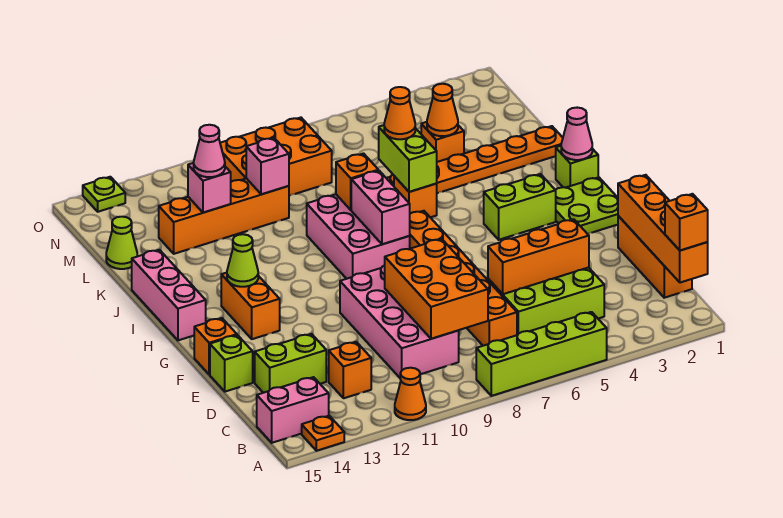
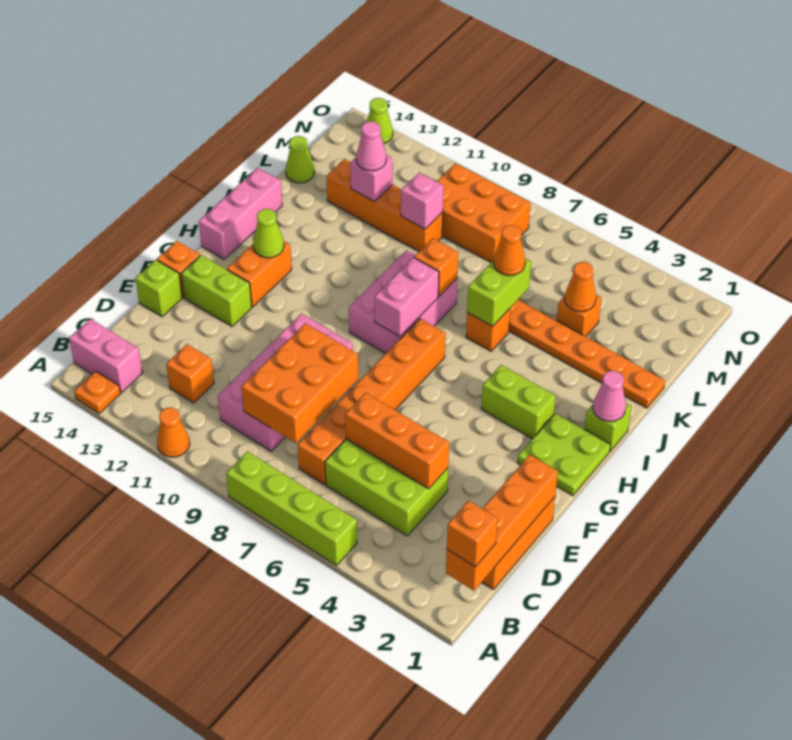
lime 1x2 brick [255,334,326,393] -> lime 1x2 brick moved to [181,255,252,327]
lime 1x1 plate [83,177,125,212] -> lime 1x1 cone [367,98,393,144]

